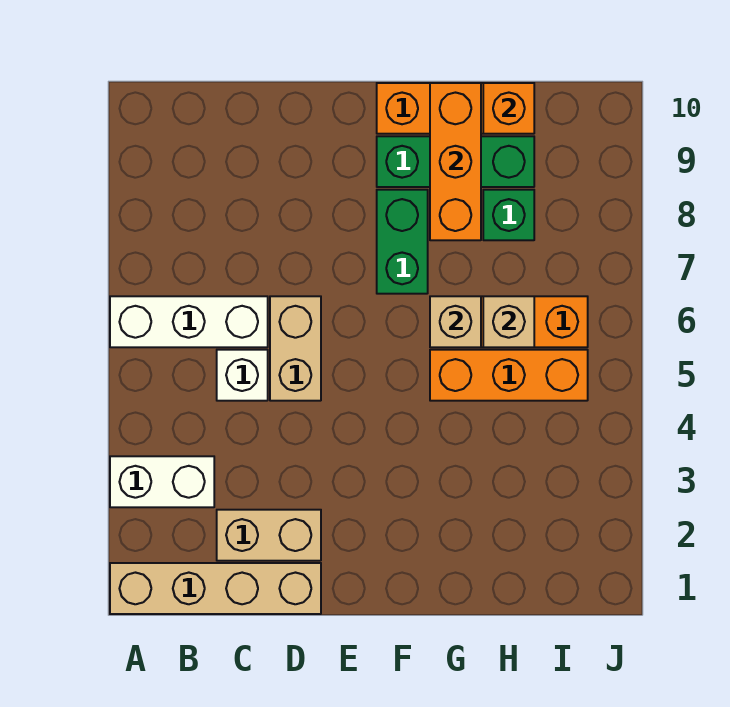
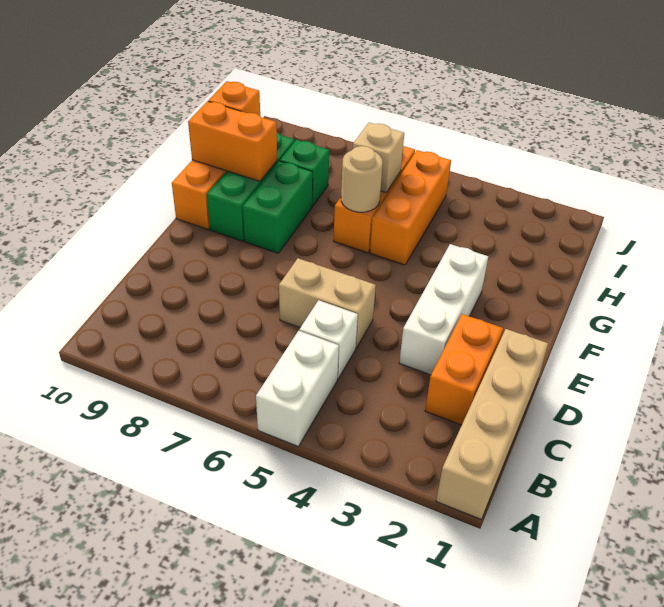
white 1x2 brick [110,456,214,507] -> white 1x2 brick moved to [256,331,339,446]
white 1x3 brick [110,296,268,347] -> white 1x3 brick moved to [399,244,488,375]
tan 1x2 brick [217,510,321,561] -> orange 1x2 brick [425,314,503,425]
green 1x2 brick [377,190,428,294] -> green 1x2 brick turned to [243,161,313,253]
tan 1x1 brick [430,296,481,347] -> tan 1x1 round brick [341,146,383,212]
orange 1x3 brick [430,83,481,240] -> orange 1x2 brick [188,101,277,181]

